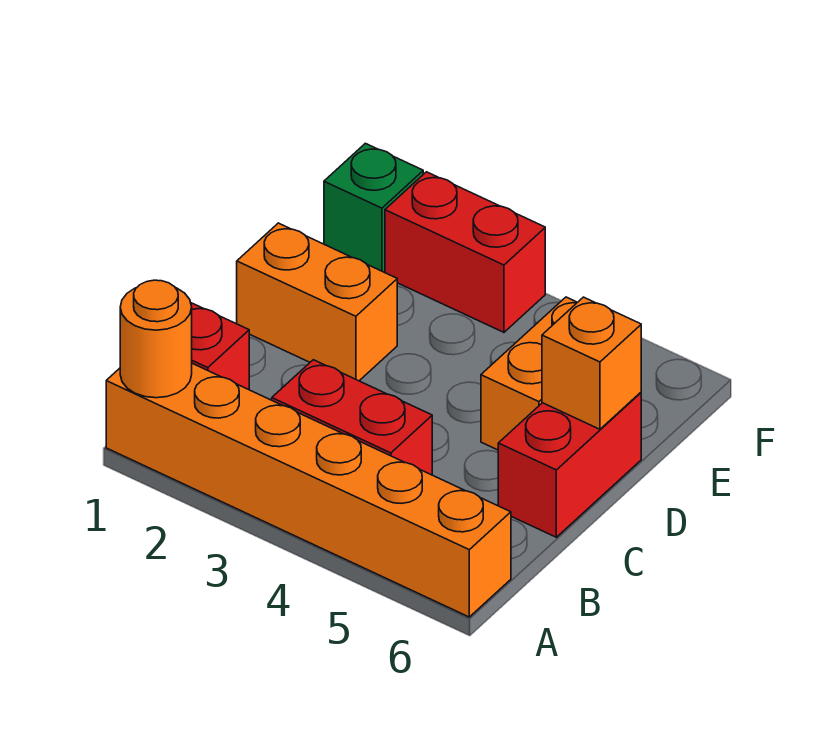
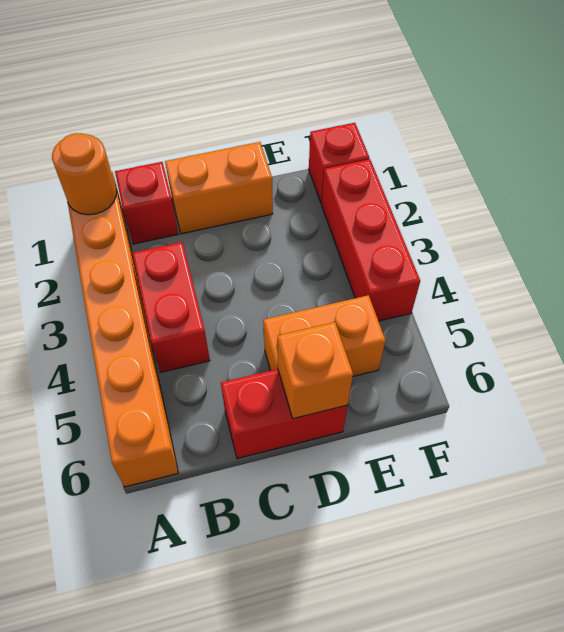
orange 1x2 brick [237,223,397,381] -> orange 1x2 brick turned to [165,142,273,234]
green 1x1 brick [324,143,423,273] -> red 1x1 brick [309,123,369,204]
red 1x2 brick [385,172,545,332] -> red 1x3 brick [322,159,420,321]

